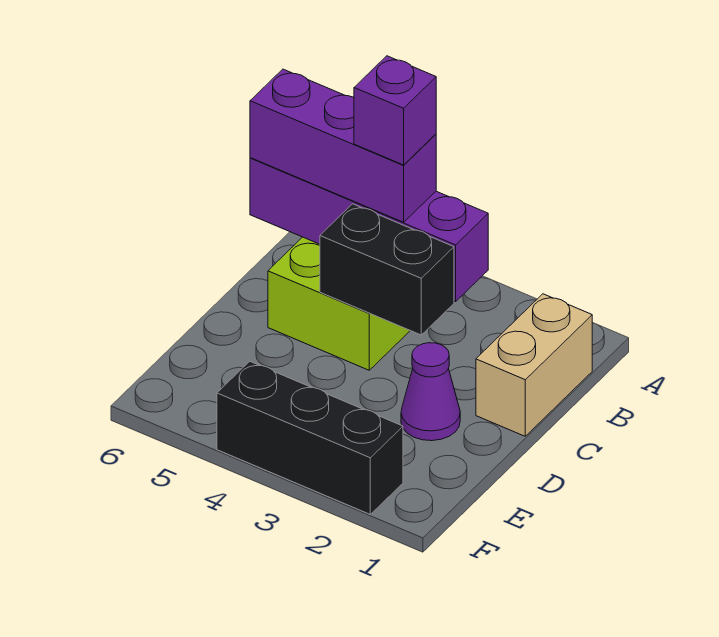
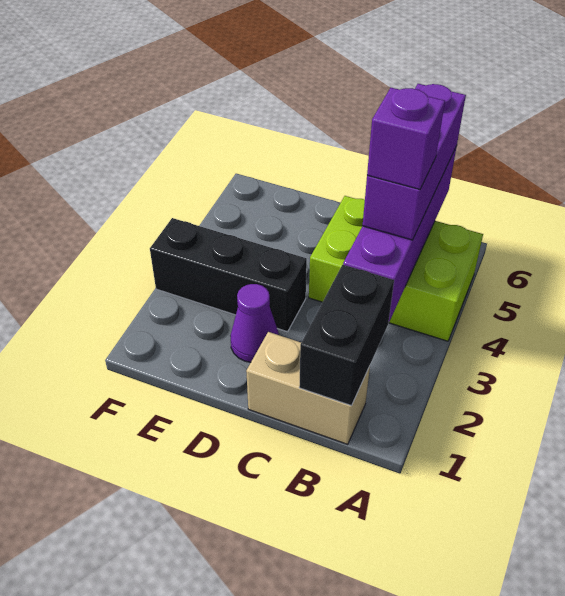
black 1x2 brick [320,204,454,335] -> black 1x2 brick moved to [299,265,394,406]
black 1x3 brick [217,361,403,514] -> black 1x3 brick turned to [150,218,307,332]

